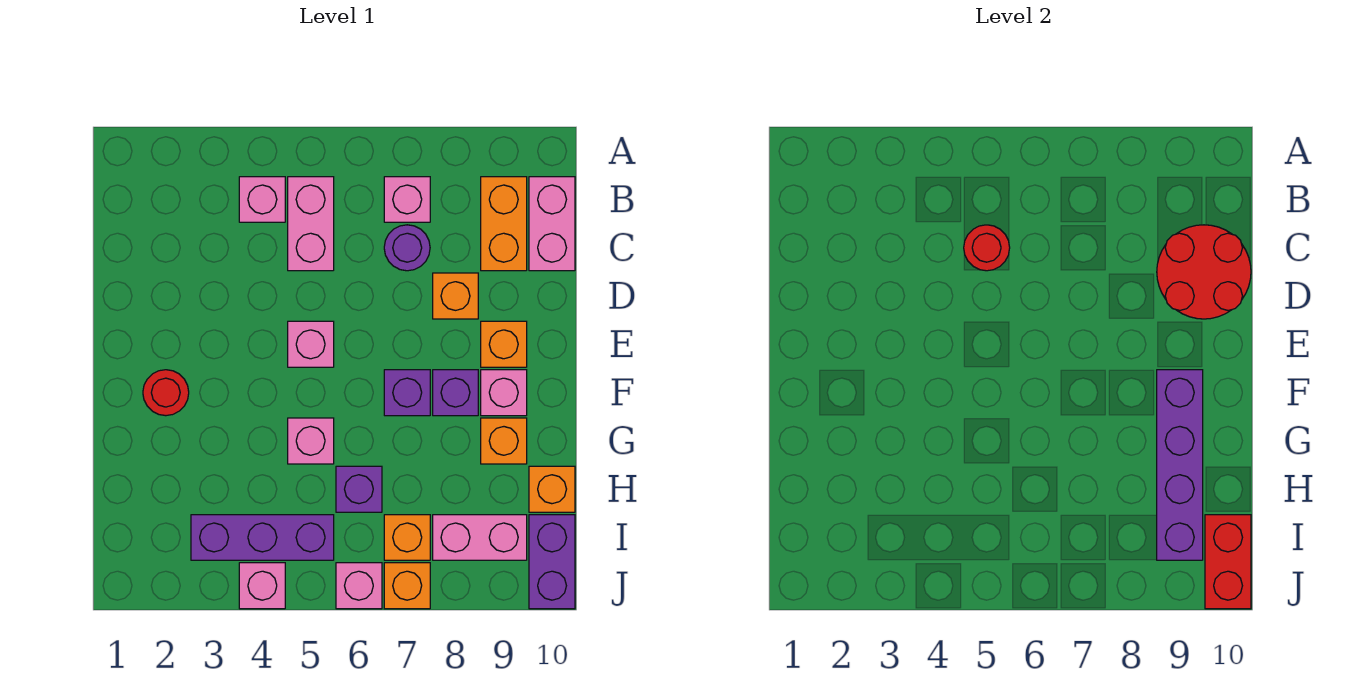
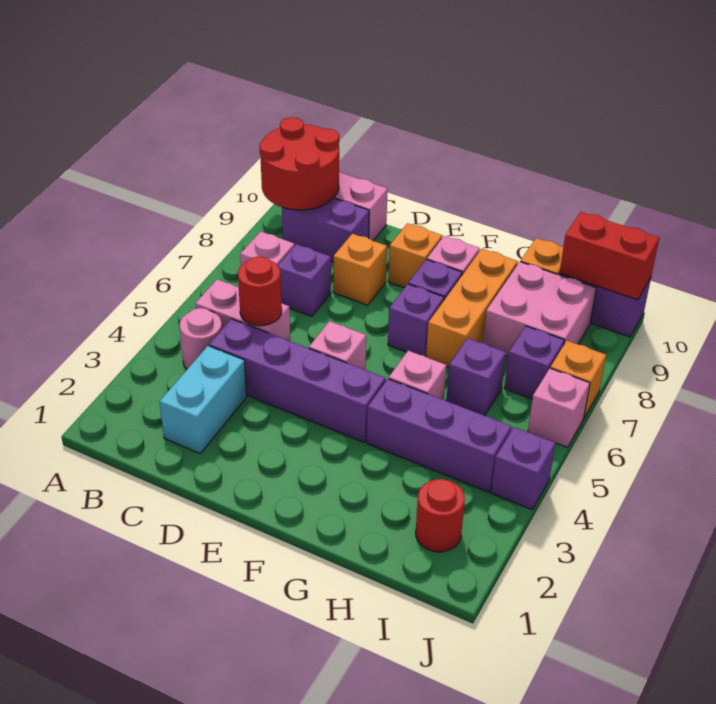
pink 1x1 brick [239,177,285,222] -> pink 1x1 round brick [180,308,222,369]
orange 1x2 brick [481,177,527,271] -> purple 1x2 brick [282,198,369,262]
none -> cyan 1x2 brick [160,346,247,454]
purple 1x1 round brick [384,225,430,271] -> purple 1x1 brick [278,244,331,316]
red 2x2 round brick [1157,225,1251,319] -> red 2x2 round brick moved to [259,117,339,210]
red 1x1 round brick [143,370,189,416] -> red 1x1 round brick moved to [416,479,465,552]
purple 1x4 brick [1157,370,1203,560] -> purple 1x4 brick moved to [209,319,386,442]
orange 1x1 brick [481,418,527,464] -> orange 1x3 brick [426,249,518,368]
purple 1x3 brick [191,515,334,560] -> purple 1x3 brick turned to [367,379,512,492]
orange 1x1 brick [384,515,430,560] -> purple 1x1 brick [505,326,564,399]
pink 1x2 brick [433,515,527,560] -> pink 2x2 brick [483,262,596,356]
pink 1x1 brick [239,563,285,609] -> purple 1x1 brick [491,427,555,510]

